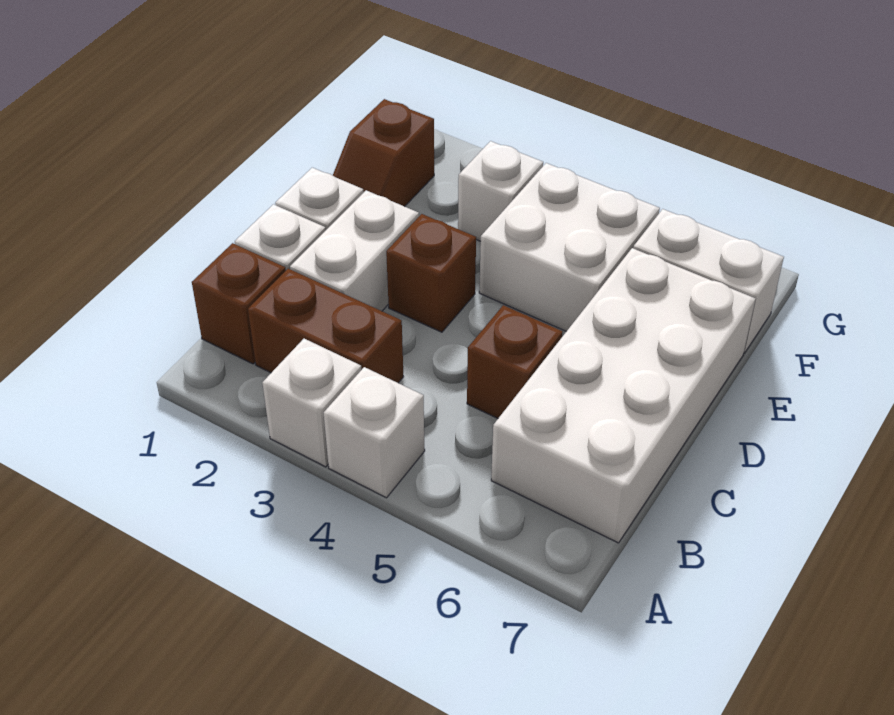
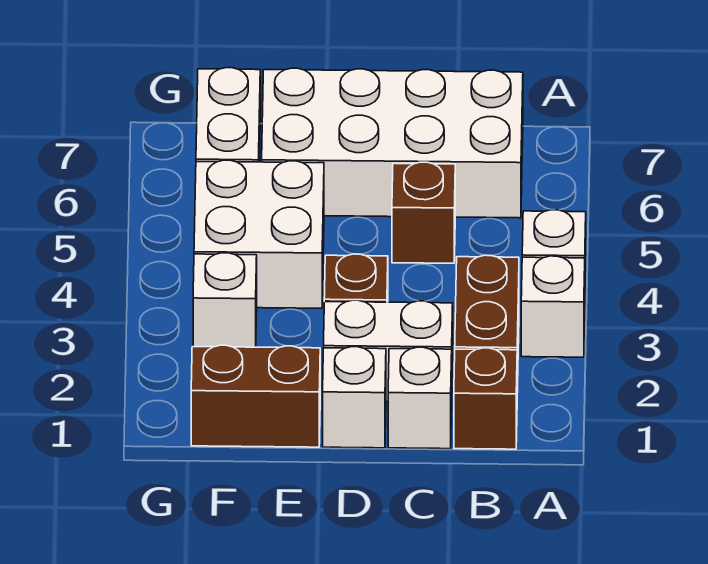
brown 1x2 slope [333,99,434,207] -> brown 1x2 brick [191,345,320,447]

